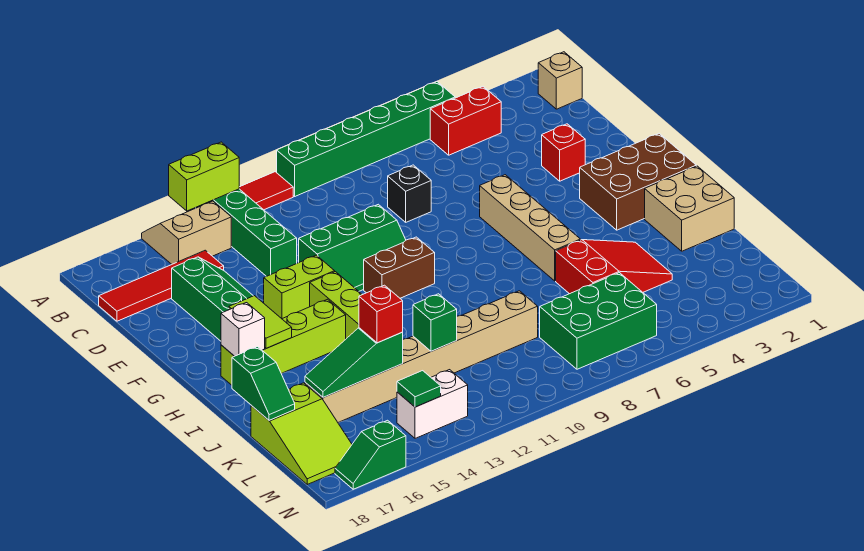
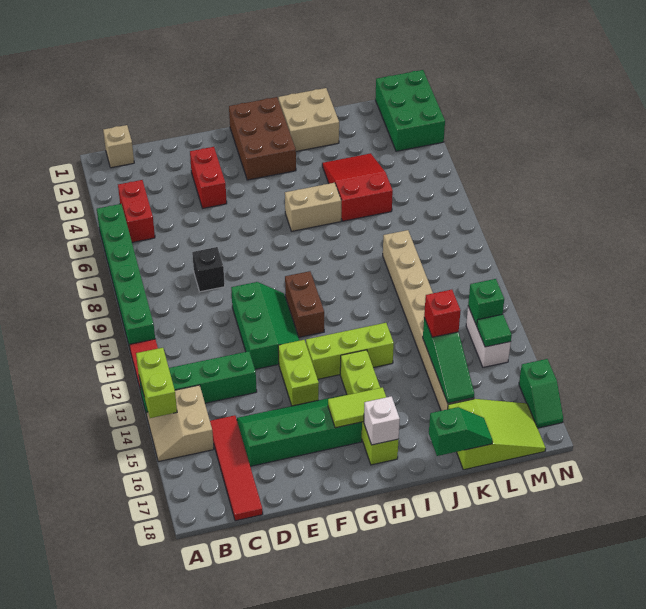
red 1x1 brick [542,124,585,181] -> red 1x2 brick [190,147,227,208]
tan 1x4 brick [480,175,580,281] -> tan 1x2 brick [285,183,341,231]
green 1x1 brick [413,294,457,351] -> green 1x1 brick moved to [468,279,504,325]
green 2x3 brick [540,273,657,369] -> green 2x3 brick moved to [375,70,445,151]

